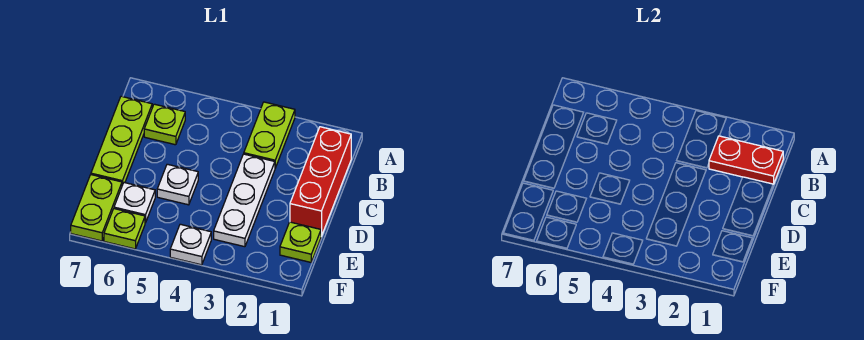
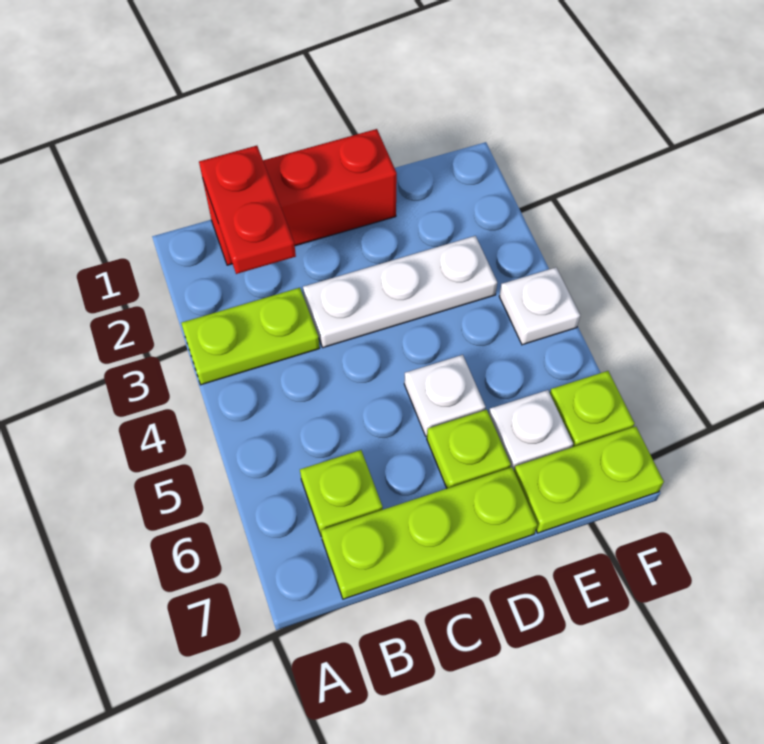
lime 1x1 plate [280,222,321,262] -> lime 1x1 plate moved to [427,410,511,488]

